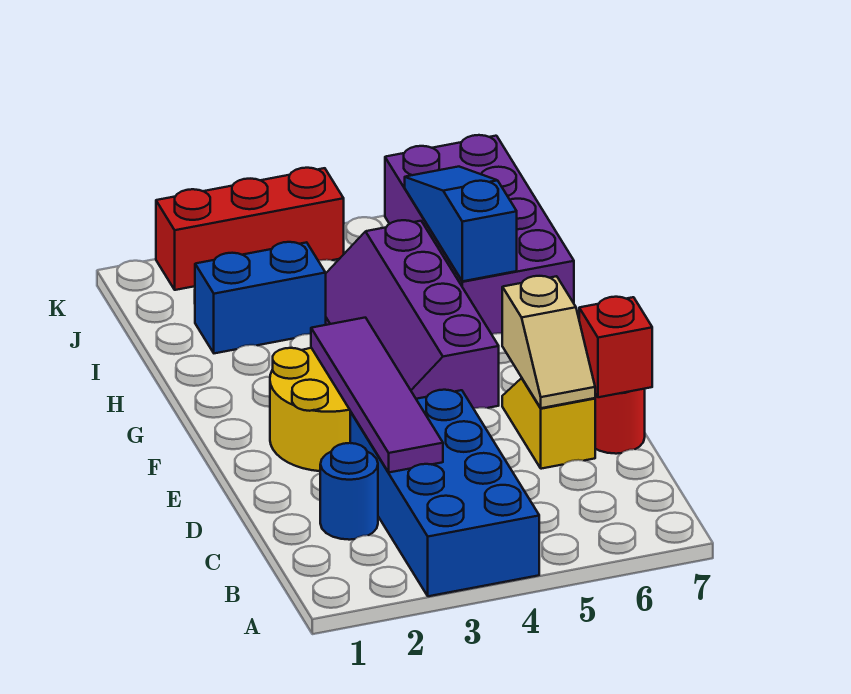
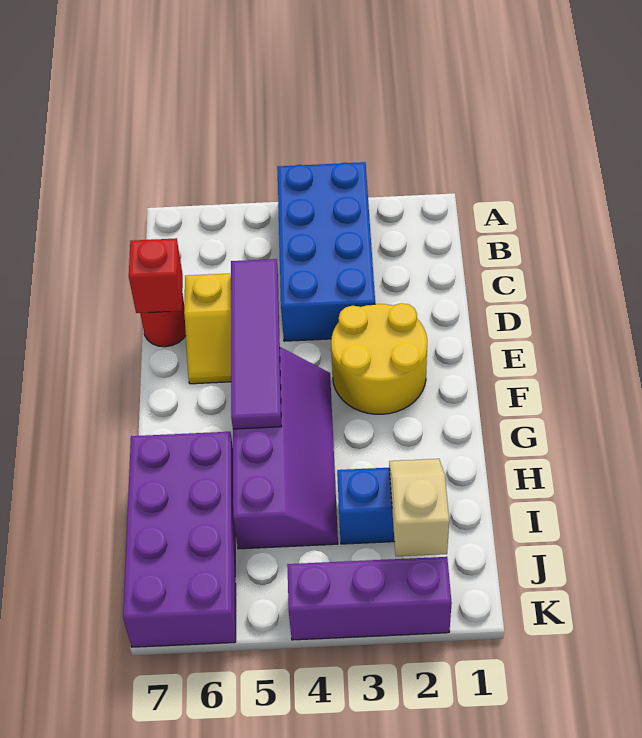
blue 1x1 round brick [320,443,378,540] -> none
purple 1x4 tile [311,318,443,472] -> purple 1x4 tile moved to [231,259,281,429]
tan 1x2 slope [502,276,595,408] -> tan 1x2 slope moved to [389,459,449,556]
blue 1x3 slope [405,167,517,281] -> none
red 1x3 brick [156,168,344,290] -> purple 1x3 brick [287,557,452,640]

